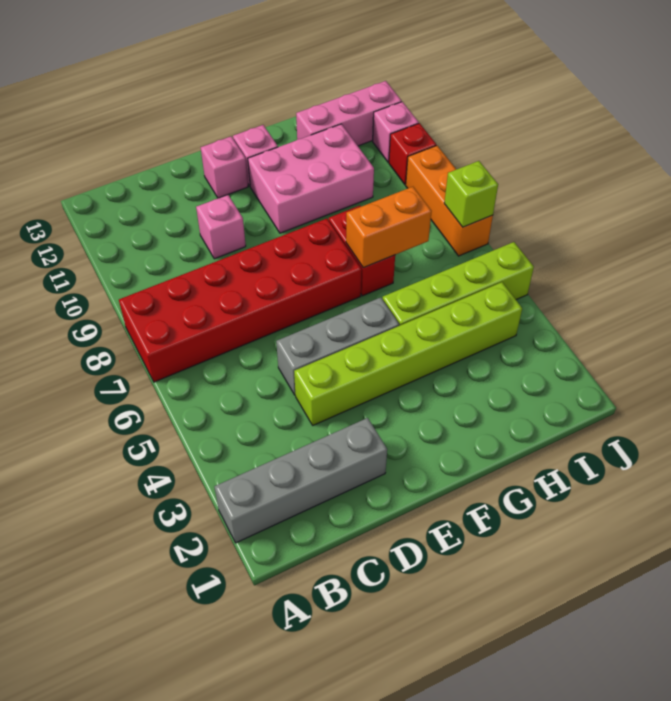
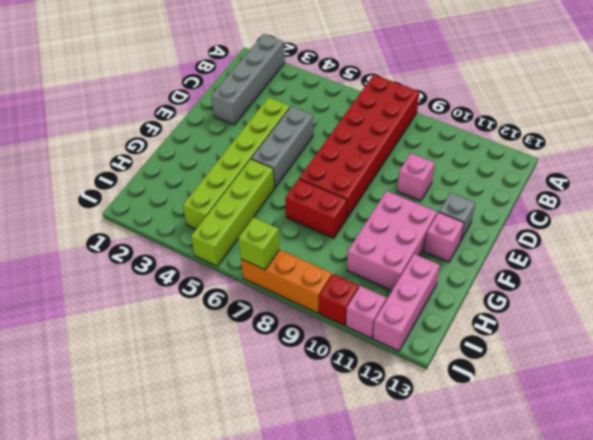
pink 1x1 brick [201,136,248,198] -> grey 1x1 brick [439,192,475,241]
orange 1x2 brick [346,187,432,268] -> none

